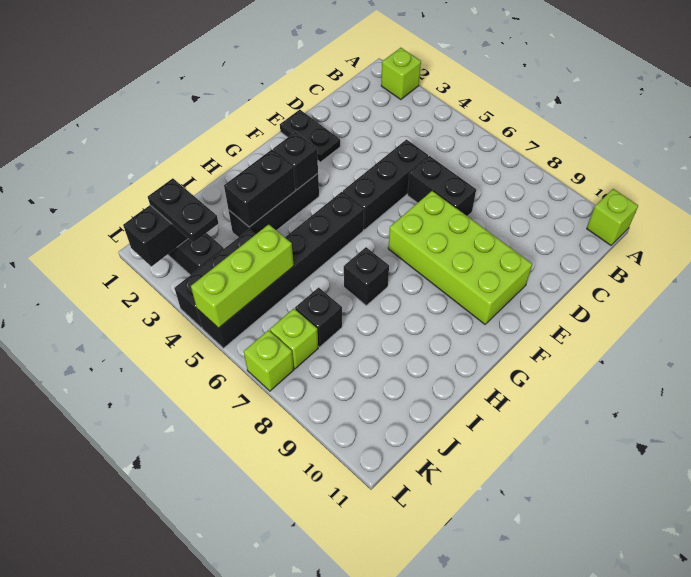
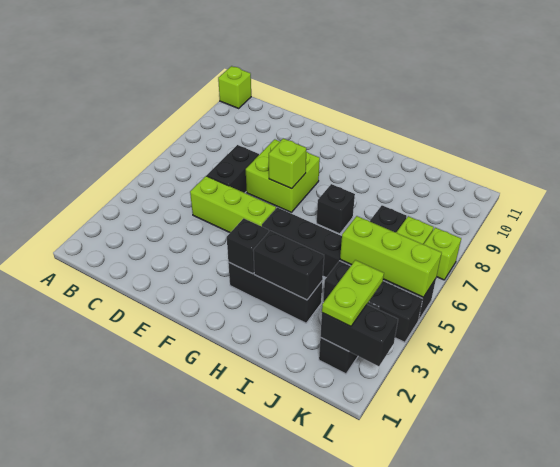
lime 1x1 brick [381,48,421,100] -> lime 1x1 brick moved to [269,138,306,189]
black 1x3 brick [343,140,428,230] -> lime 1x3 brick [190,176,276,233]
black 1x2 plate [280,110,340,162] -> none
lime 2x4 brick [388,191,532,324] -> lime 2x2 brick [246,139,320,212]
black 1x2 plate [148,178,218,243] -> lime 1x2 plate [322,260,384,326]

